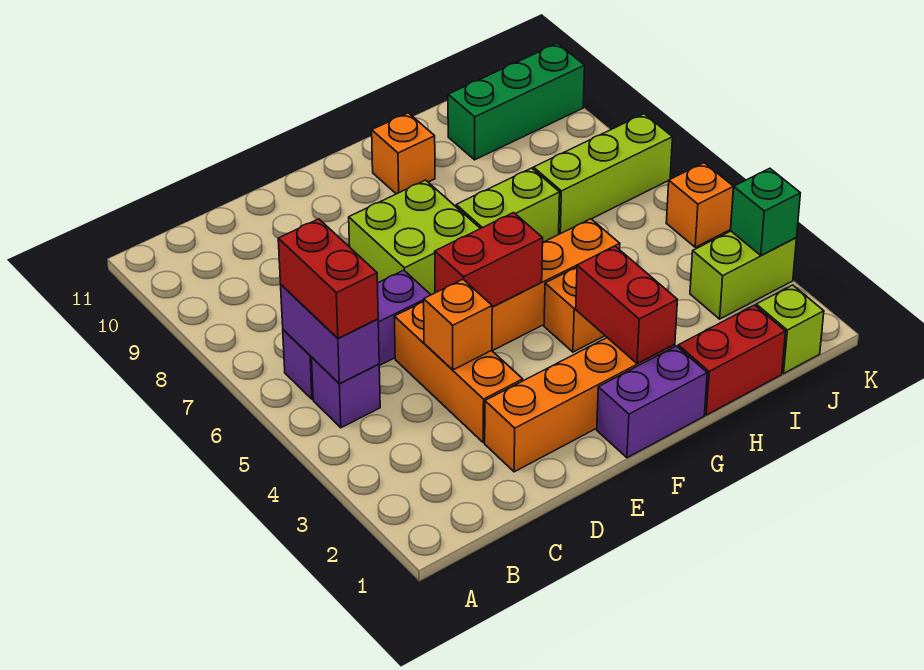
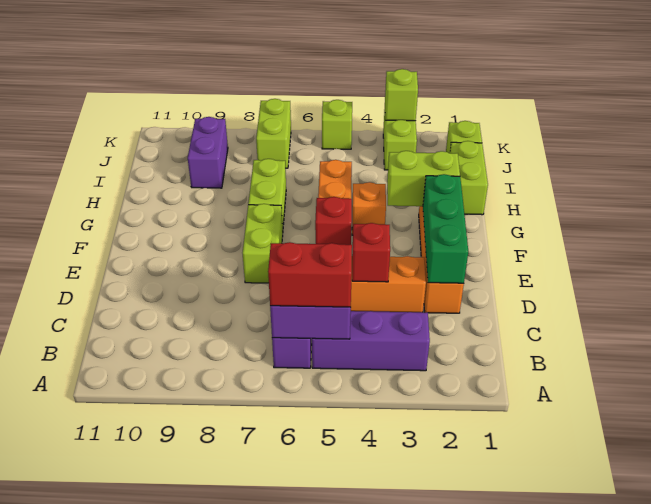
purple 1x1 brick [312,358,380,428] -> purple 1x3 brick [312,311,430,371]
orange 1x1 brick [424,279,492,370] -> red 1x1 brick [352,223,390,282]
red 1x2 brick [435,213,543,307] -> red 1x1 brick [315,197,352,245]
lime 2x2 brick [349,180,480,295] -> lime 1x2 brick [242,204,283,283]
purple 1x2 brick [597,346,707,458] -> purple 1x2 brick moved to [188,117,228,188]
red 1x2 brick [576,246,677,364] -> lime 1x2 brick [387,151,460,206]
orange 1x1 brick [372,113,435,194] -> none
red 1x2 brick [678,305,785,415] -> lime 1x2 brick [450,141,488,215]
lime 1x3 brick [533,114,672,234] -> lime 1x2 brick [256,99,291,168]
green 1x3 brick [448,43,585,160] -> green 1x3 brick moved to [423,174,468,283]
green 1x1 brick [731,168,800,255] -> lime 1x1 brick [385,69,418,121]
orange 1x1 brick [666,163,733,247] -> lime 1x1 brick [322,100,352,149]

